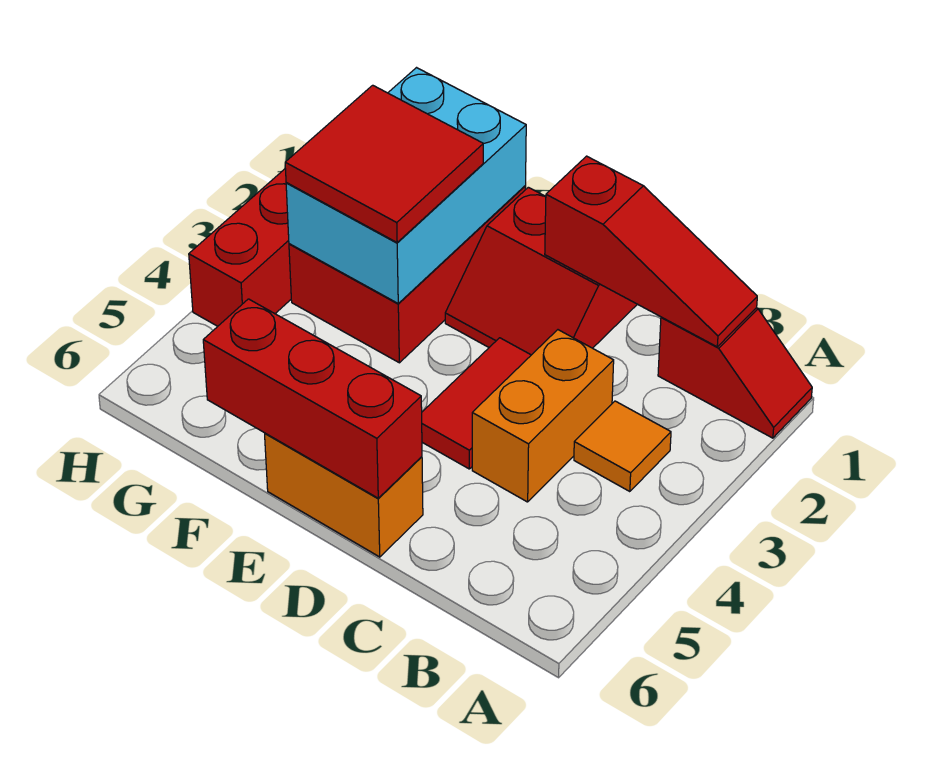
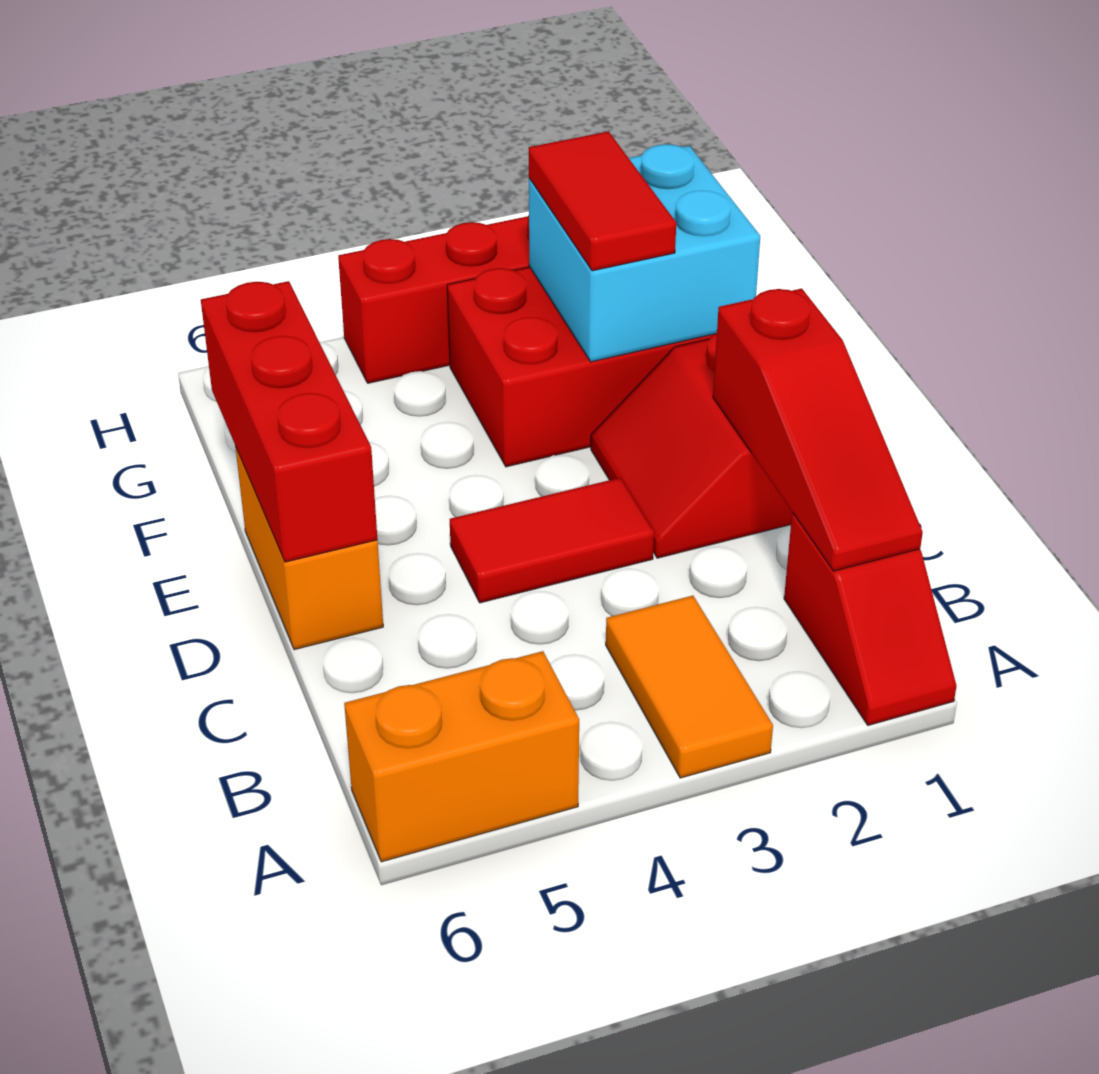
orange 1x1 tile [574,401,671,492] -> orange 1x2 tile [606,596,773,778]
orange 1x2 brick [472,330,614,502] -> orange 1x2 brick moved to [344,651,579,862]
cyan 2x3 brick [286,68,526,303] -> cyan 2x2 brick [529,144,760,362]
red 2x2 tile [285,85,483,243] -> red 1x2 tile [529,132,676,271]

